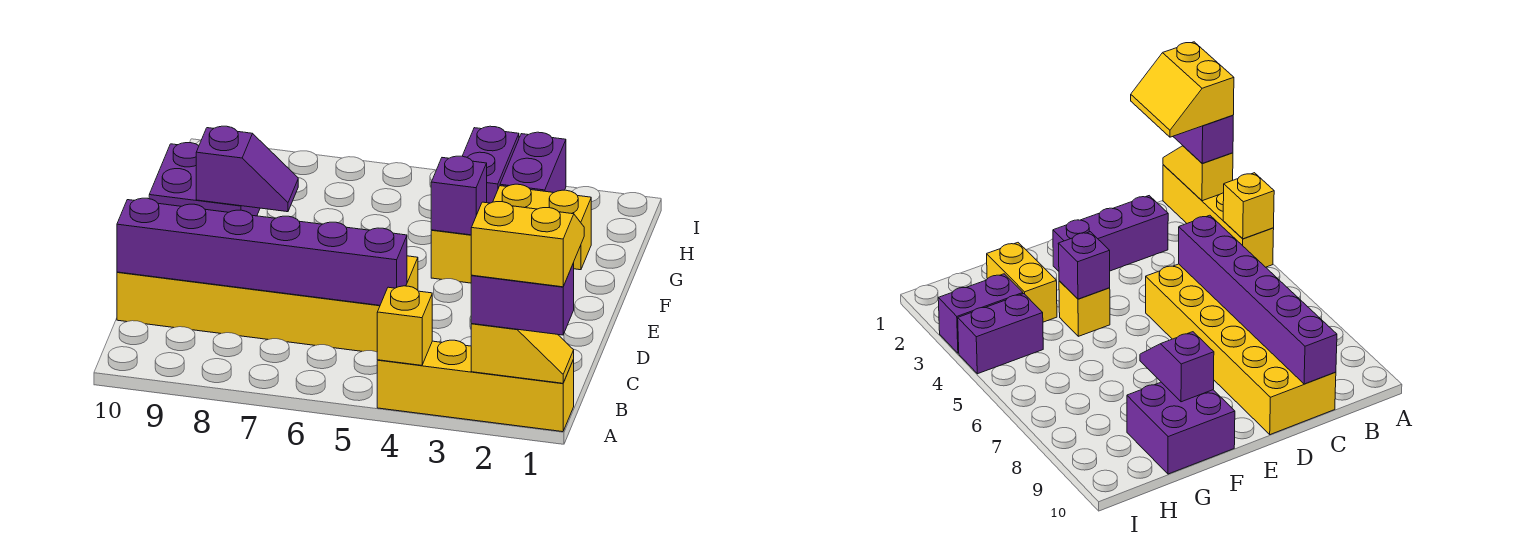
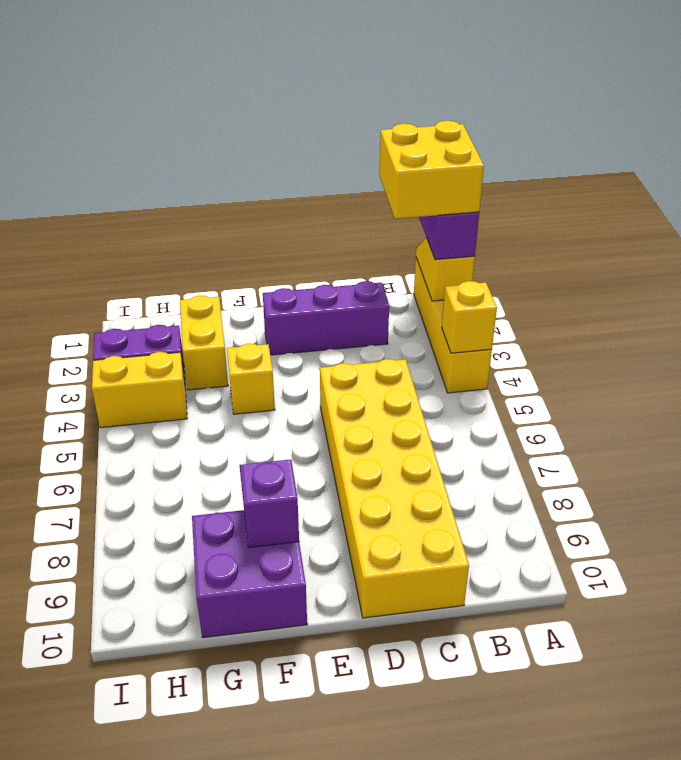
yellow 2x2 slope [471,202,584,287] -> yellow 2x2 brick [379,121,484,219]
purple 1x6 brick [117,198,407,305] -> none
purple 1x1 brick [431,156,487,235] -> none
purple 1x2 brick [463,126,519,203] -> yellow 1x2 brick [92,352,187,428]

